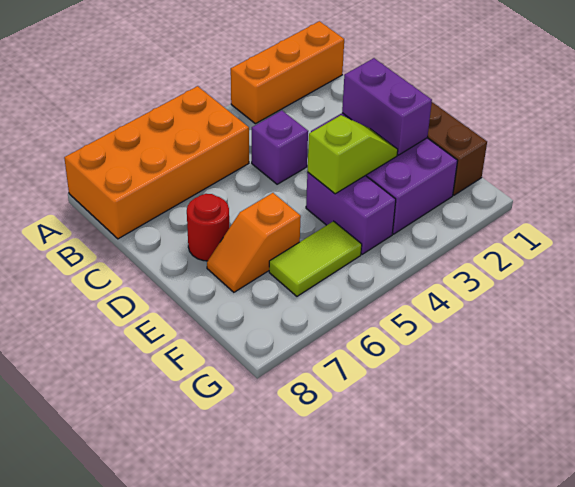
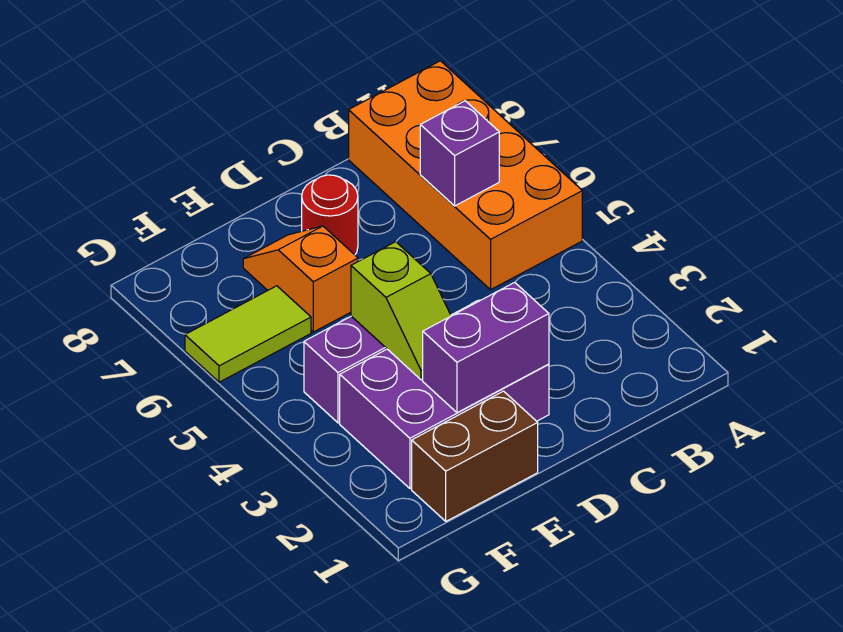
orange 1x3 brick [231,21,344,124] -> none
purple 1x1 brick [252,111,308,184] -> purple 1x1 brick moved to [420,101,499,206]
lime 1x2 tile [269,221,362,296] -> lime 1x2 tile turned to [185,286,311,382]

